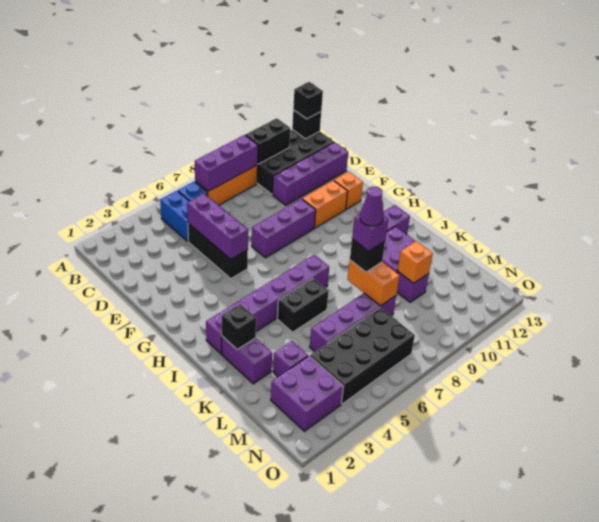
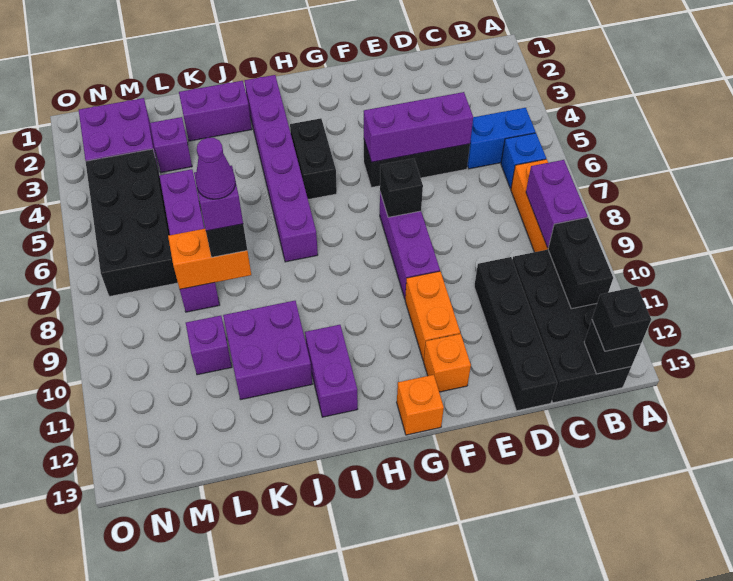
purple 1x3 brick [195,135,258,191] -> purple 1x2 brick [526,160,587,248]
purple 1x4 brick [272,142,348,205] -> black 1x4 brick [474,257,557,411]
black 1x1 brick [222,304,256,349] -> black 1x1 brick moved to [380,158,423,217]
black 1x2 brick [277,278,328,332] -> black 1x2 brick moved to [290,118,337,199]
orange 1x1 brick [397,241,433,283] -> orange 1x1 brick moved to [397,375,444,435]

